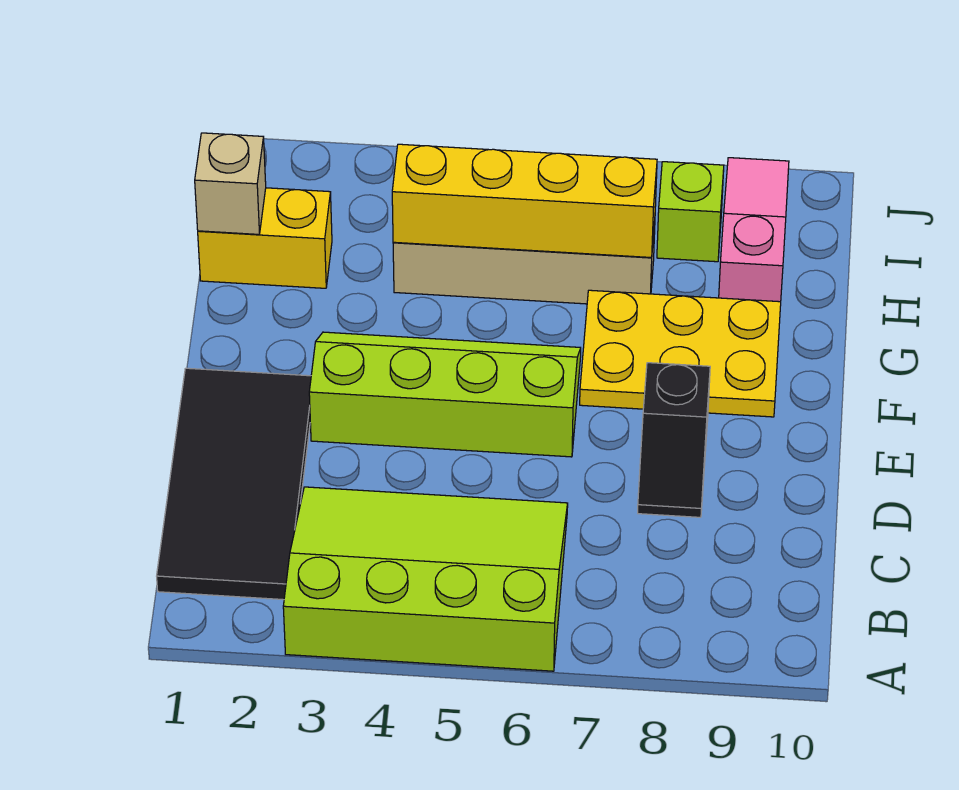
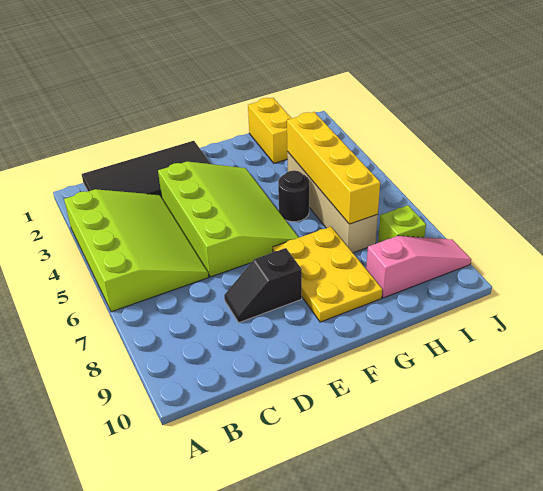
lime 2x4 slope [309,332,581,457] -> lime 3x4 slope [158,162,299,277]
none -> black 1x1 round brick [278,170,309,222]
tan 1x1 brick [195,133,266,234] -> none

